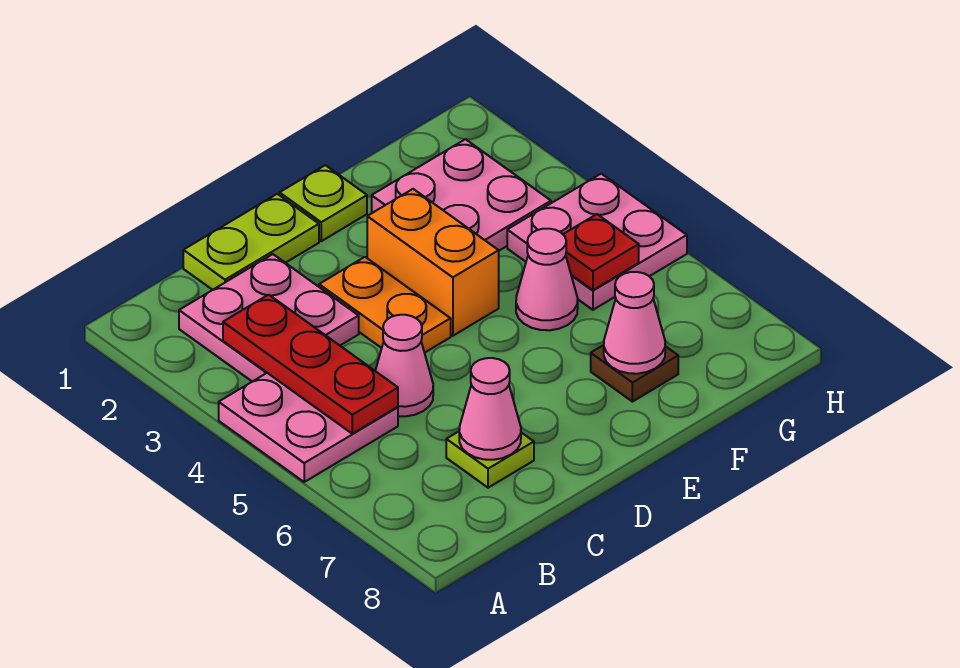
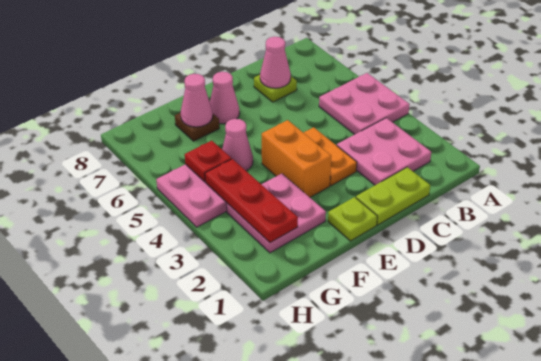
red 1x3 plate [223,295,398,434] -> red 1x3 plate moved to [205,159,298,243]
pink 1x1 cone [375,315,433,416] -> pink 1x1 cone moved to [210,72,240,124]

